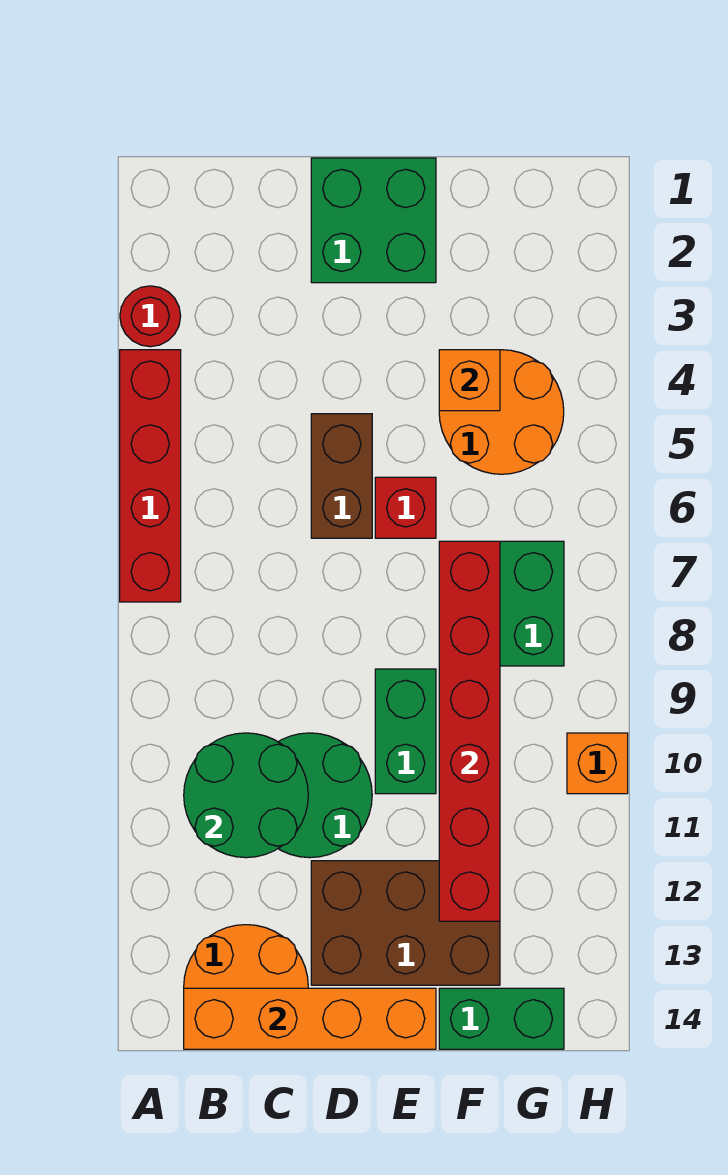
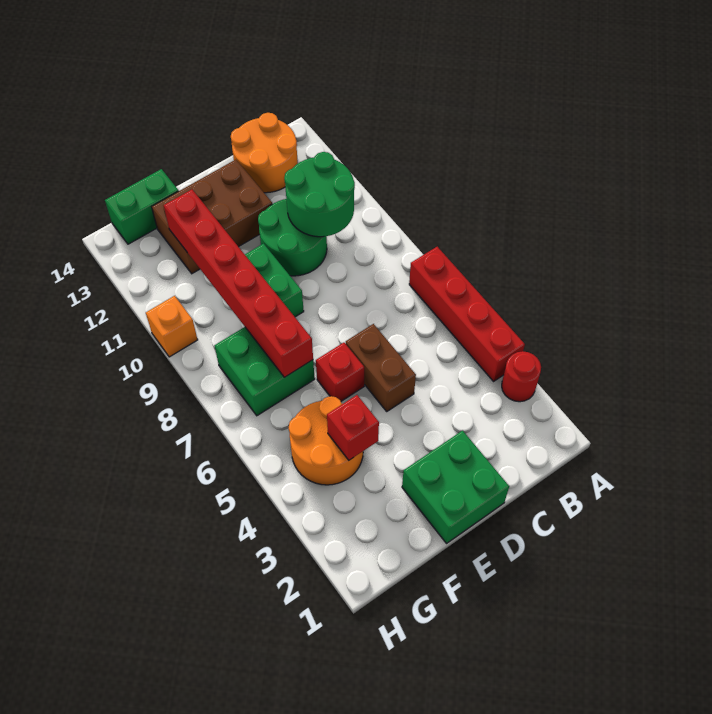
orange 1x4 brick [184,988,436,1049] -> none
orange 1x1 brick [439,350,500,411] -> red 1x1 brick [327,395,379,460]

